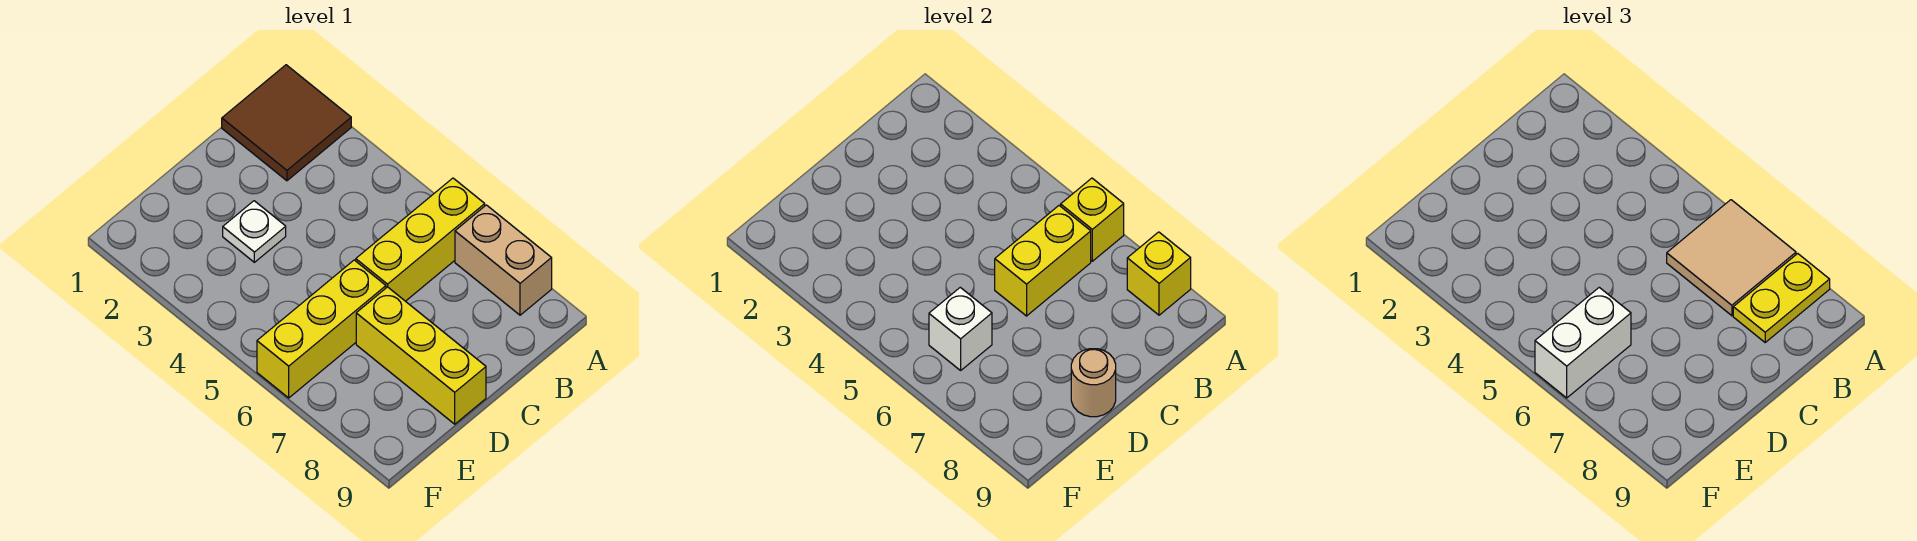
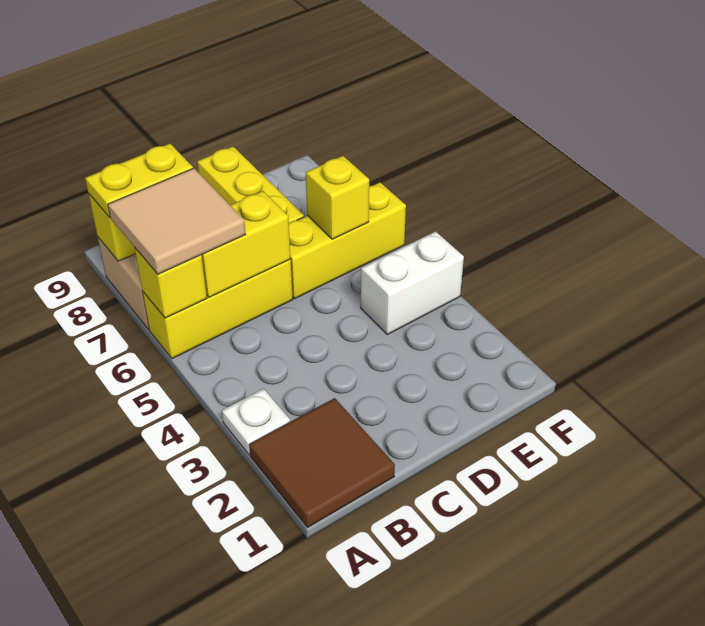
white 1x1 plate [223,201,286,262] -> white 1x1 plate moved to [222,389,290,455]
tan 1x1 round brick [1071,349,1116,417] -> none
white 1x1 brick [929,287,992,370] -> yellow 1x1 brick [306,156,369,239]
white 1x2 brick [1535,287,1631,398] -> white 1x2 brick moved to [361,231,464,335]

